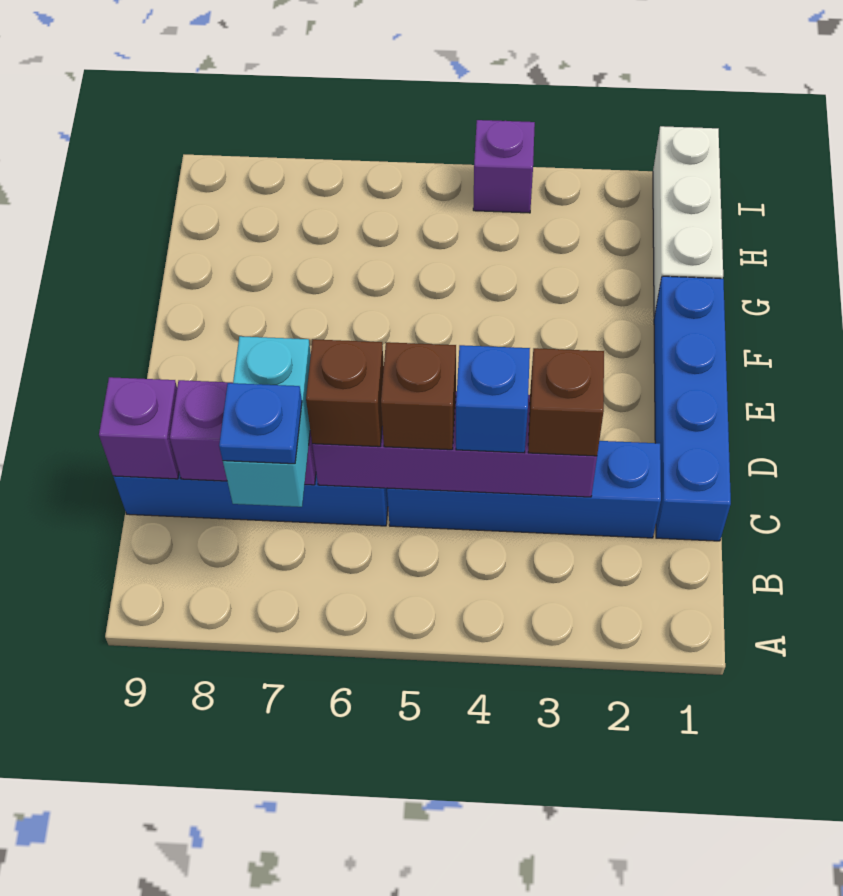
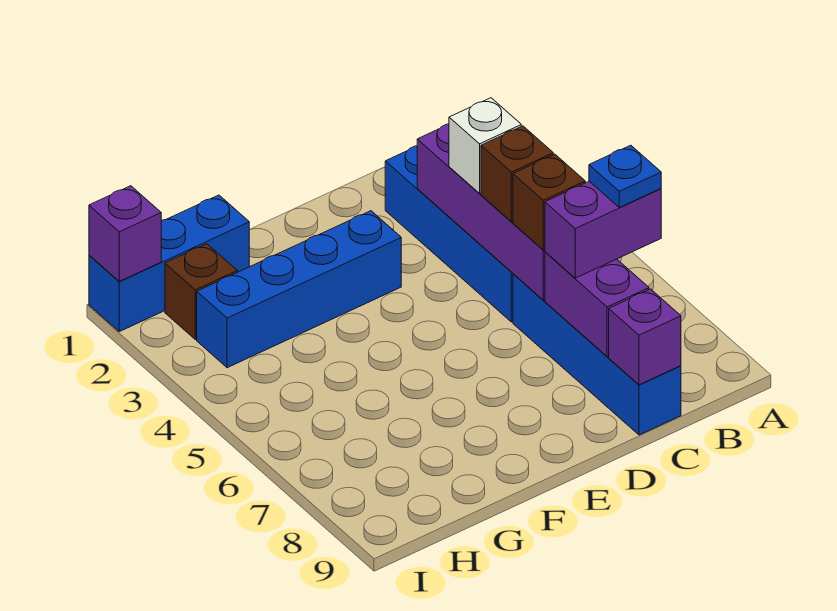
cyan 1x2 brick [223,336,311,507] -> purple 1x2 brick [545,181,661,278]
blue 1x4 brick [654,276,731,541] -> blue 1x4 brick moved to [197,211,401,368]
brown 1x1 brick [528,348,604,456] -> brown 1x1 brick moved to [165,244,237,339]
blue 1x1 brick [456,345,530,453] -> white 1x1 brick [449,98,521,193]
white 1x3 brick [653,126,723,317] -> blue 1x3 brick [89,195,249,332]
purple 1x1 brick [473,120,535,213] -> purple 1x1 brick moved to [89,186,161,281]

